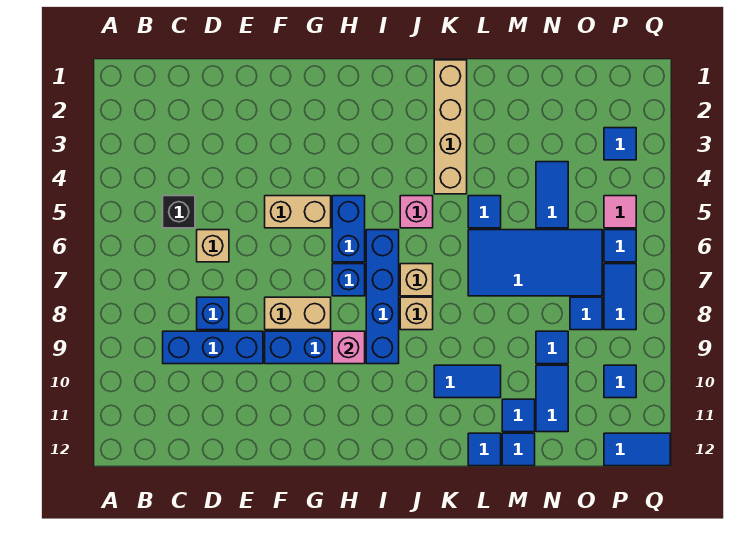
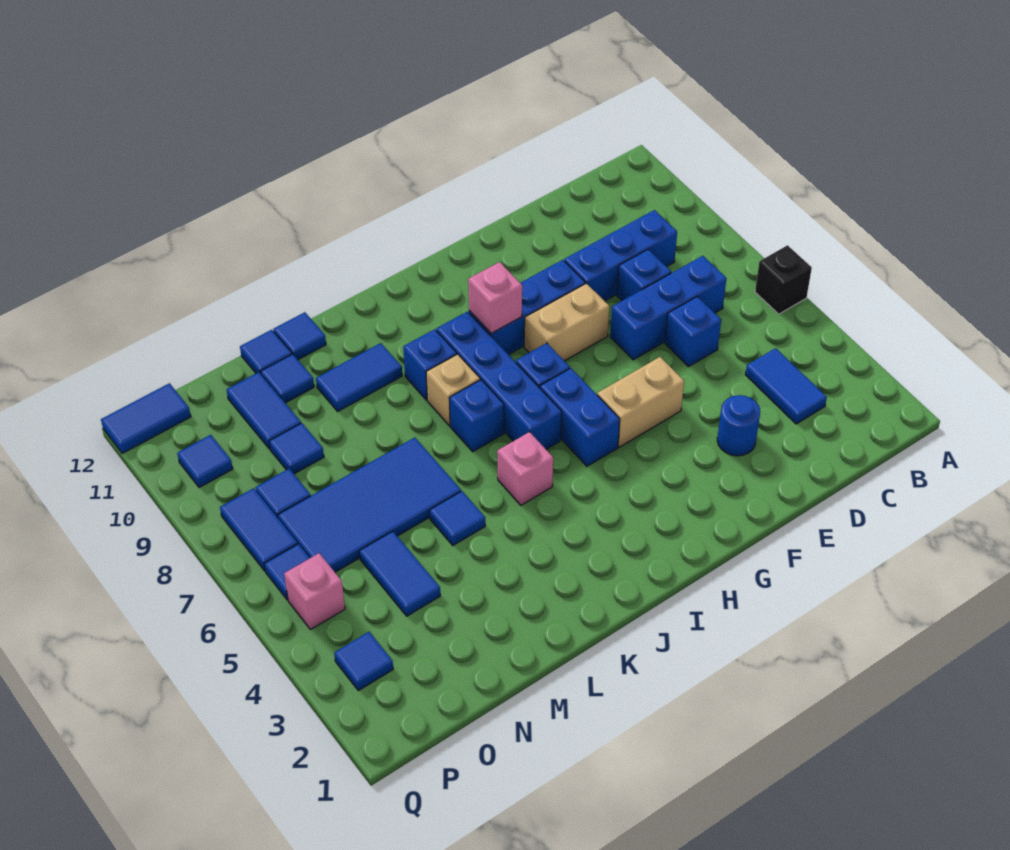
none -> blue 1x2 tile [745,348,827,424]
black 1x1 brick [163,196,195,228] -> black 1x1 brick moved to [755,245,812,314]
none -> blue 1x3 brick [610,256,727,360]
tan 1x1 brick [197,230,229,262] -> blue 1x1 brick [665,297,721,367]
none -> blue 1x1 round brick [717,395,760,456]
tan 1x1 brick [400,264,433,296] -> blue 1x1 brick [449,380,504,452]
none -> blue 1x1 brick [403,329,457,400]
tan 1x4 brick [434,60,467,194] -> none
pink 1x1 tile [604,196,636,228] -> pink 1x1 brick [284,553,345,630]

